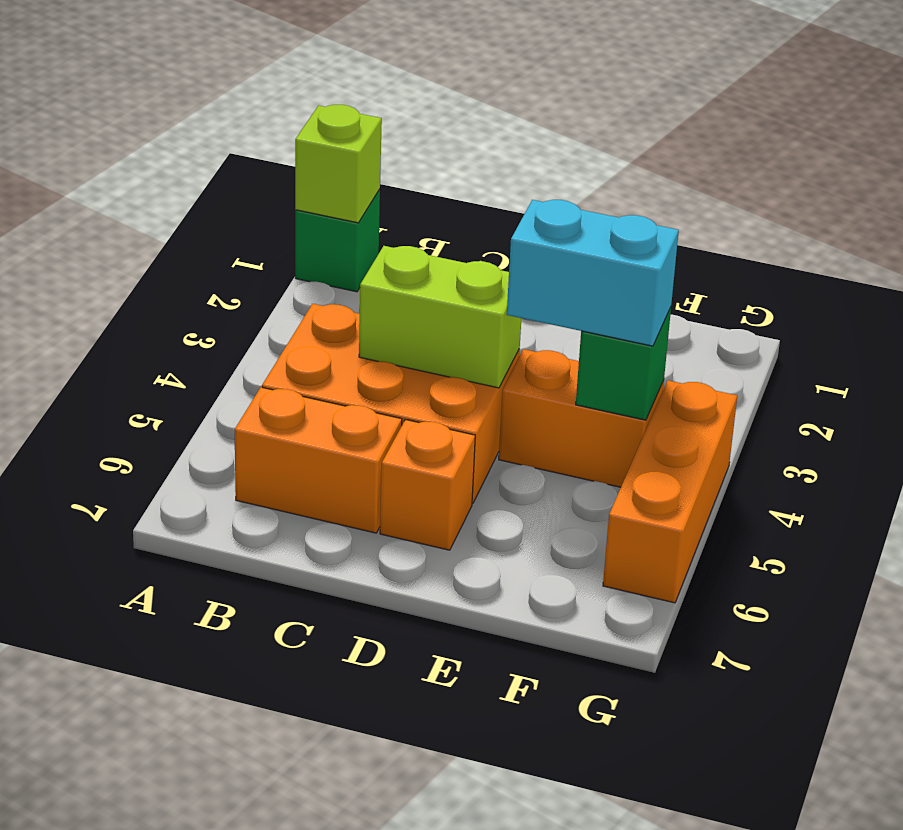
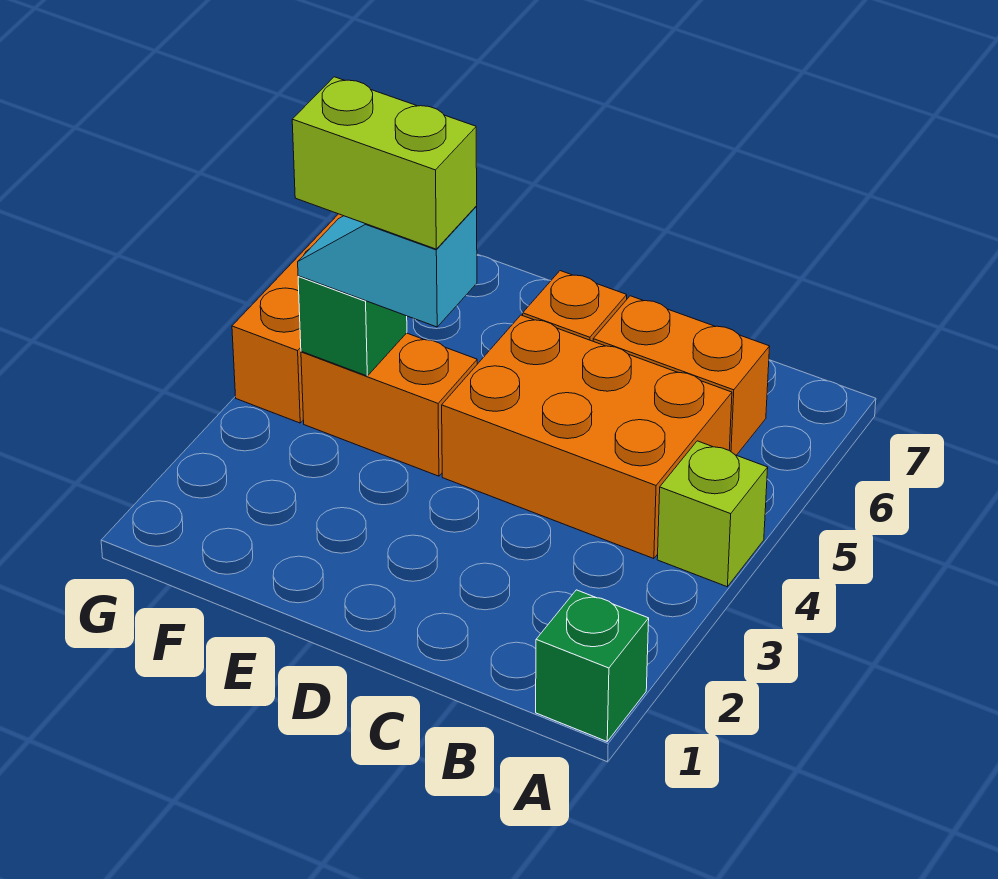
lime 1x1 brick [295,105,382,223] -> lime 1x1 brick moved to [657,441,768,587]
lime 1x2 brick [359,246,521,388] -> lime 1x2 brick moved to [292,77,477,249]
cyan 1x2 brick [507,200,679,346] -> cyan 1x2 slope [298,207,477,327]

